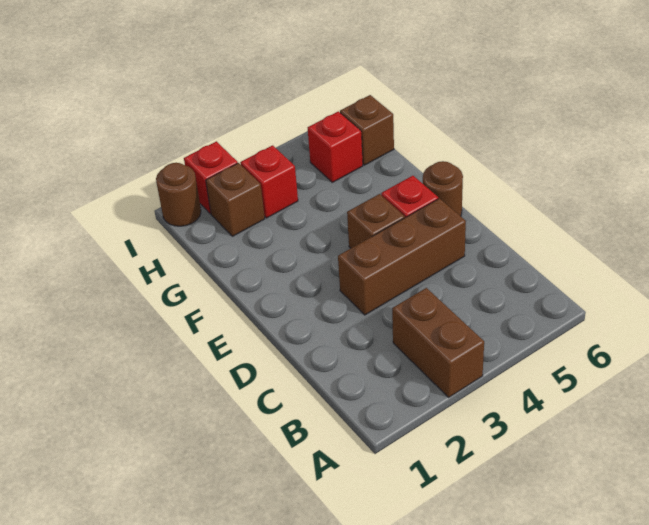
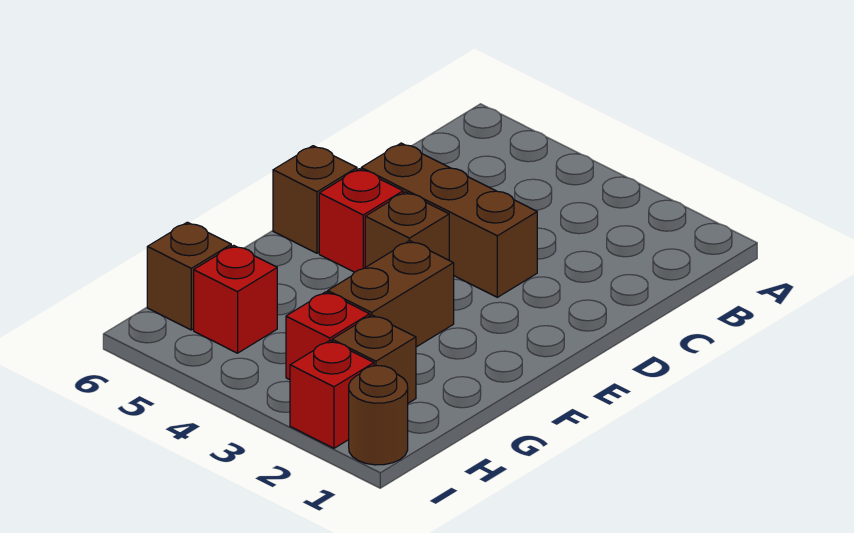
brown 1x2 brick [392,288,484,397] -> brown 1x2 brick moved to [328,241,454,347]
brown 1x1 round brick [423,161,463,216] -> brown 1x1 brick [273,146,357,253]

